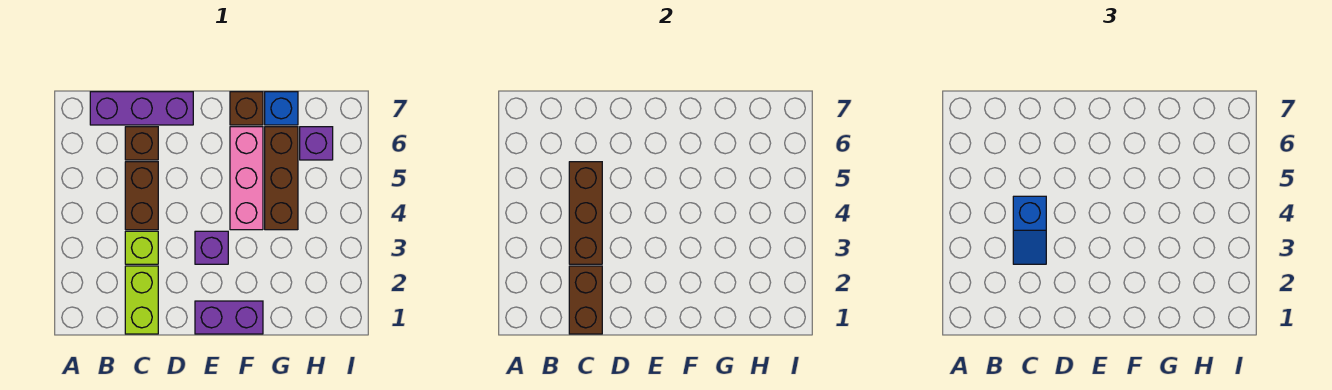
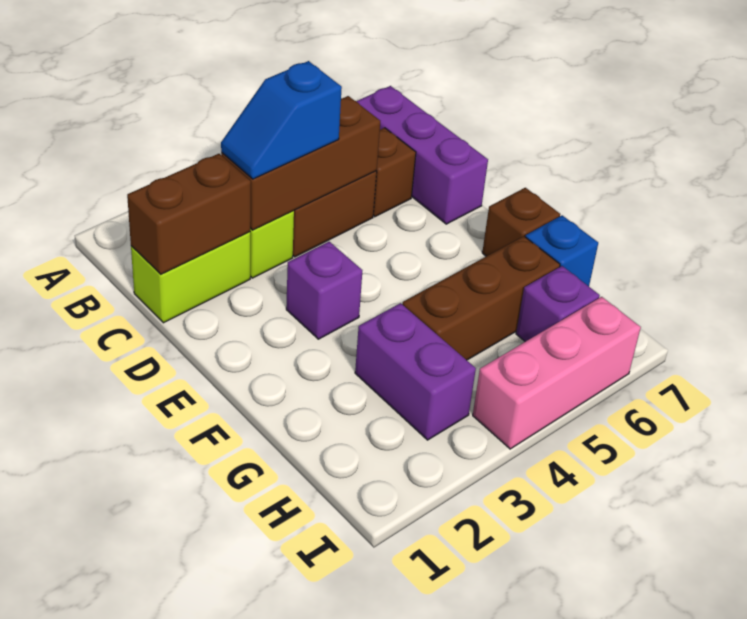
purple 1x2 brick [195,301,263,334] -> purple 1x2 brick moved to [355,303,476,440]
pink 1x3 brick [230,127,263,230] -> pink 1x3 brick moved to [473,297,641,449]

